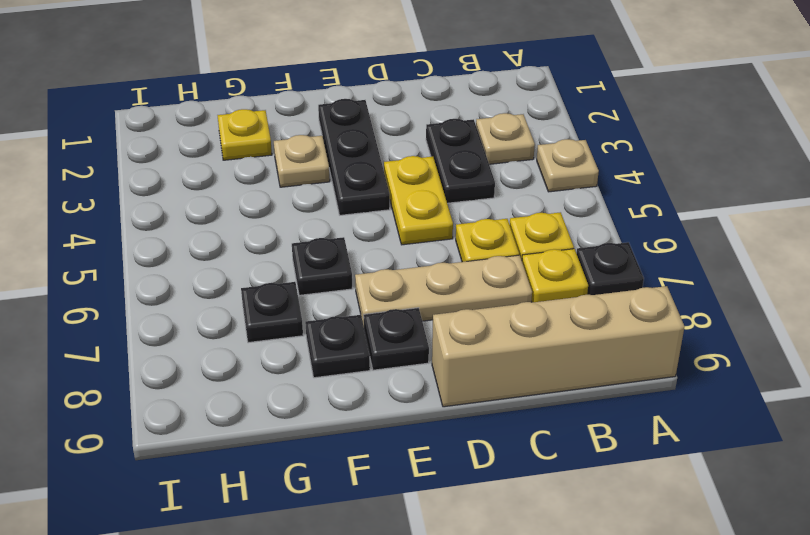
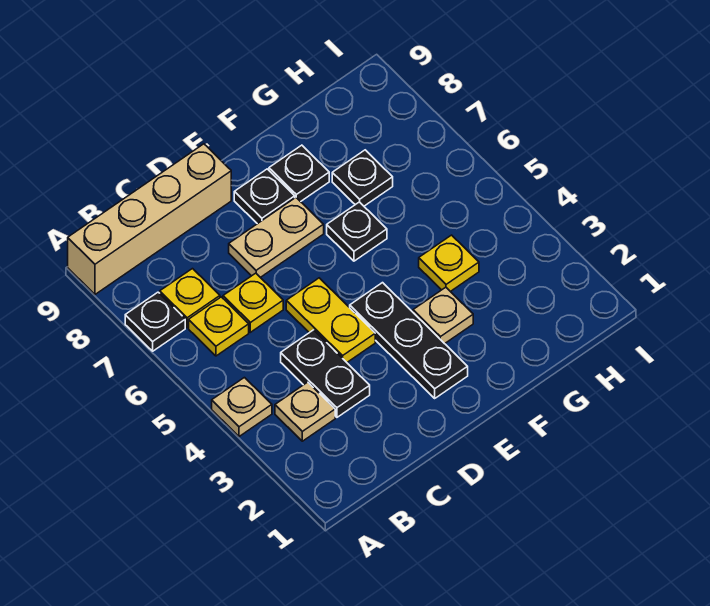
tan 1x3 plate [355,255,532,326] -> tan 1x2 plate [229,198,324,277]
yellow 1x1 plate [218,109,272,160] -> yellow 1x1 plate moved to [419,235,479,292]

